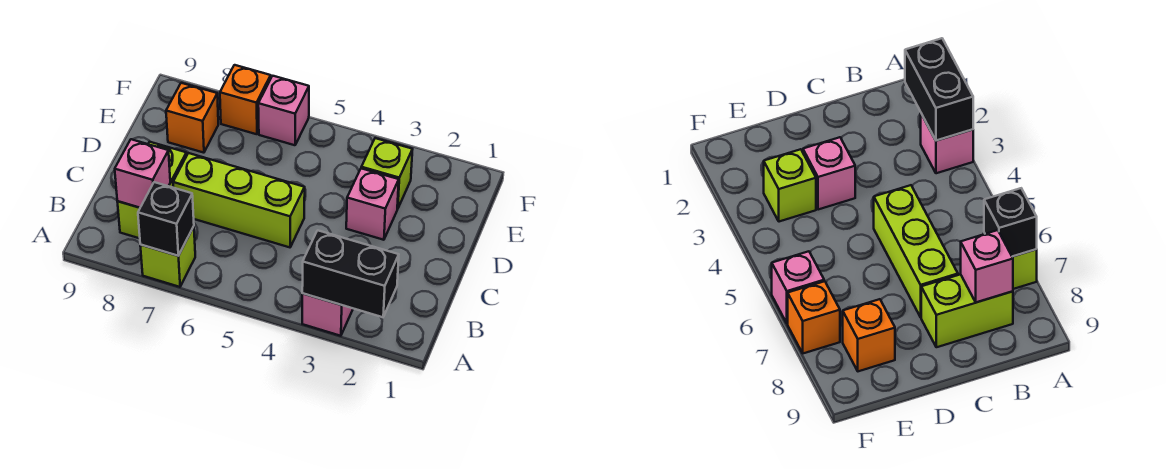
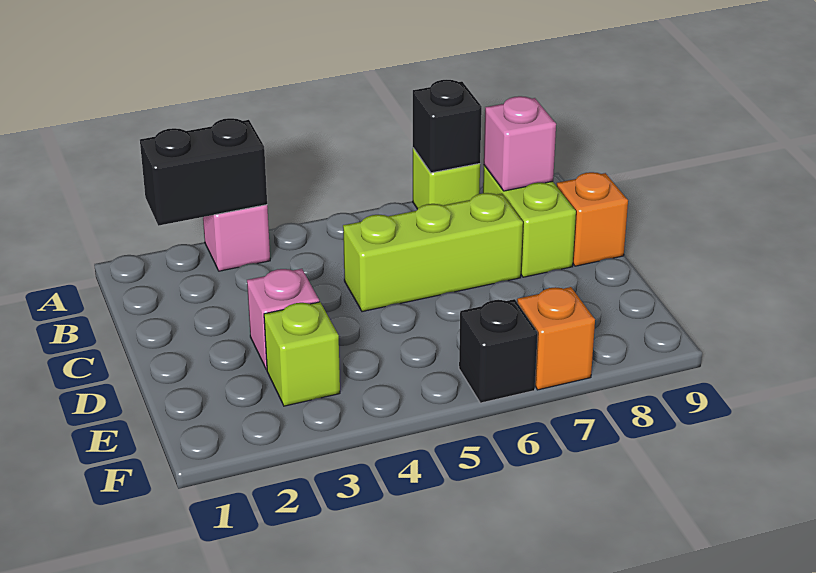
orange 1x1 brick [166,83,218,153] -> orange 1x1 brick moved to [557,172,628,266]
pink 1x1 brick [258,76,309,145] -> black 1x1 brick [459,299,538,403]

